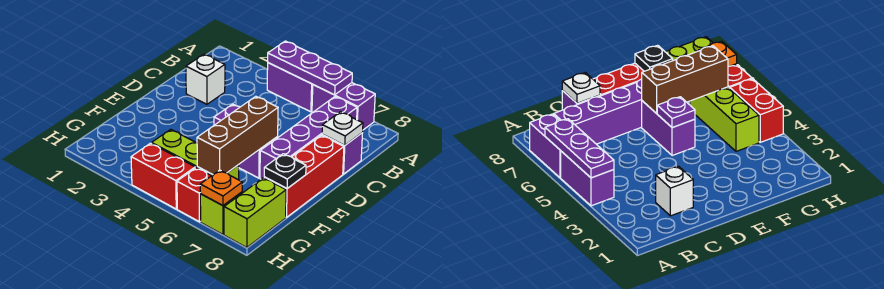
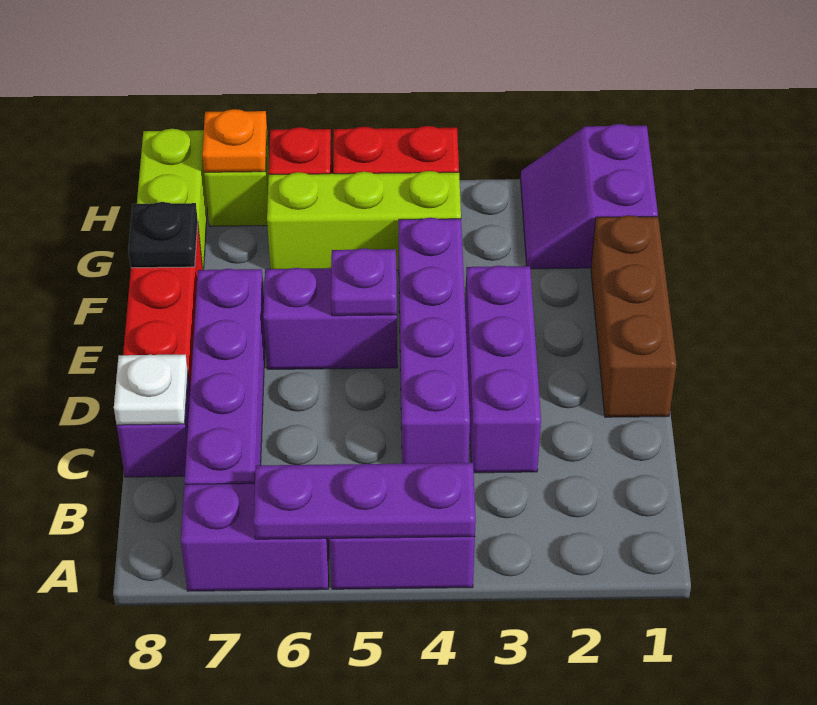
white 1x1 brick [186,54,225,104] -> none
none -> purple 1x3 brick [465,266,541,473]
none -> purple 1x4 brick [399,218,470,464]
brown 1x3 brick [197,96,278,175] -> brown 1x3 brick moved to [591,215,677,417]
none -> purple 2x2 slope [521,124,658,269]

